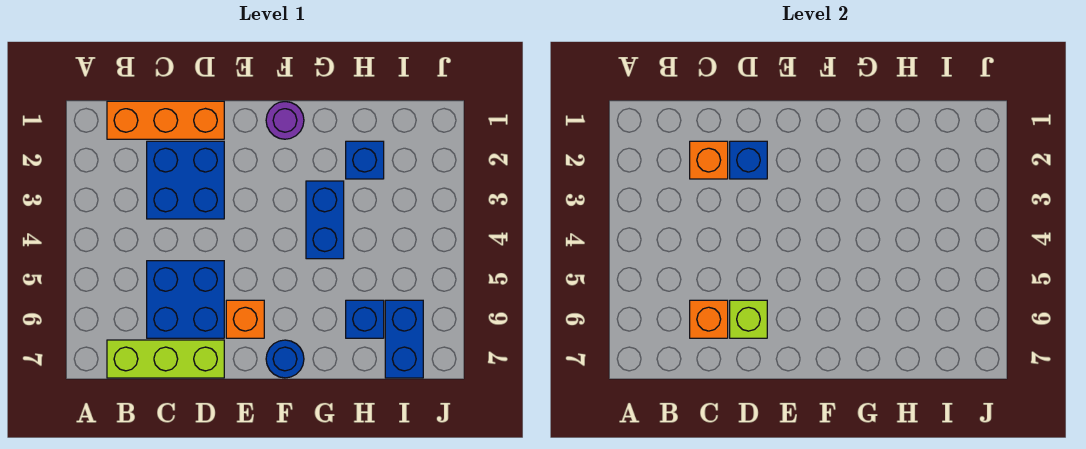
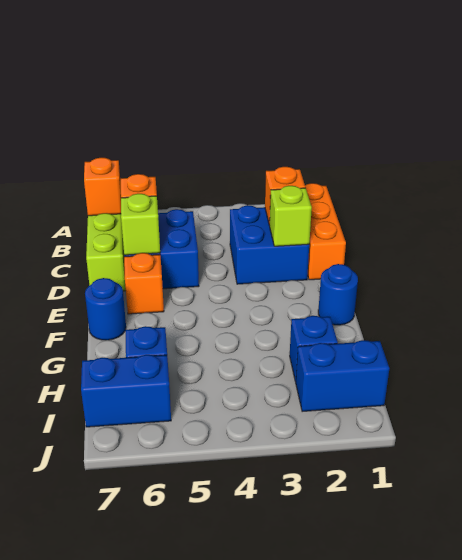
none -> orange 1x1 brick [84,157,121,216]
blue 1x1 brick [730,141,767,179] -> lime 1x1 brick [270,186,312,246]
purple 1x1 round brick [266,102,304,139] -> blue 1x1 round brick [318,264,358,325]
blue 1x2 brick [306,181,344,259] -> blue 1x2 brick moved to [296,340,389,412]

